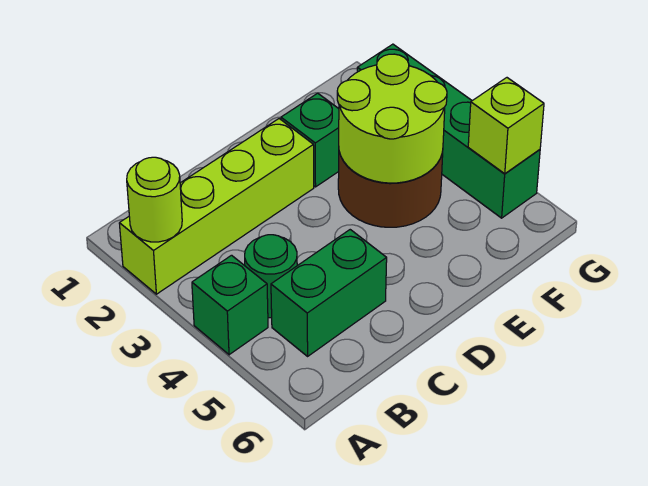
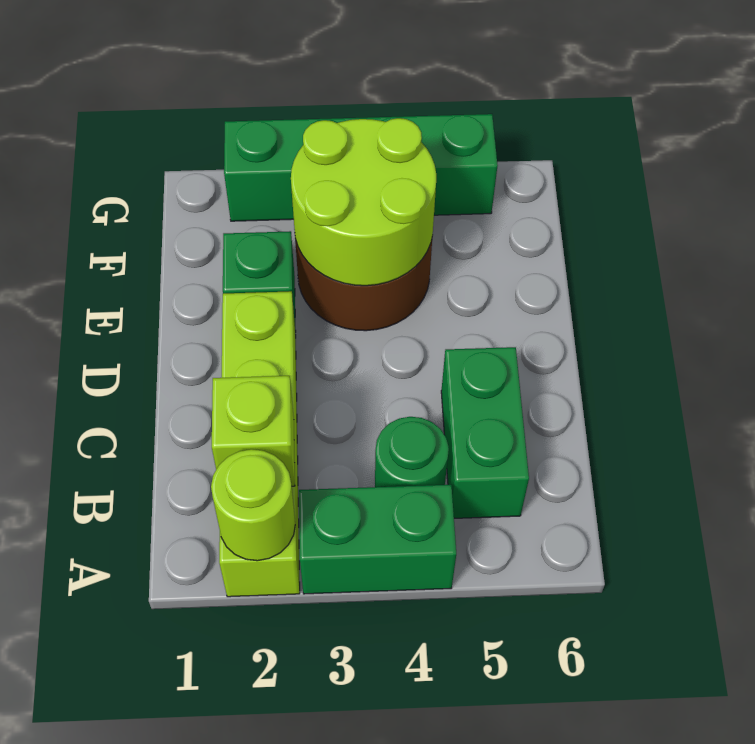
green 1x1 brick [192,255,268,355] -> green 1x2 brick [299,485,456,594]
lime 1x1 brick [468,78,544,174] -> lime 1x1 brick moved to [212,376,295,486]

